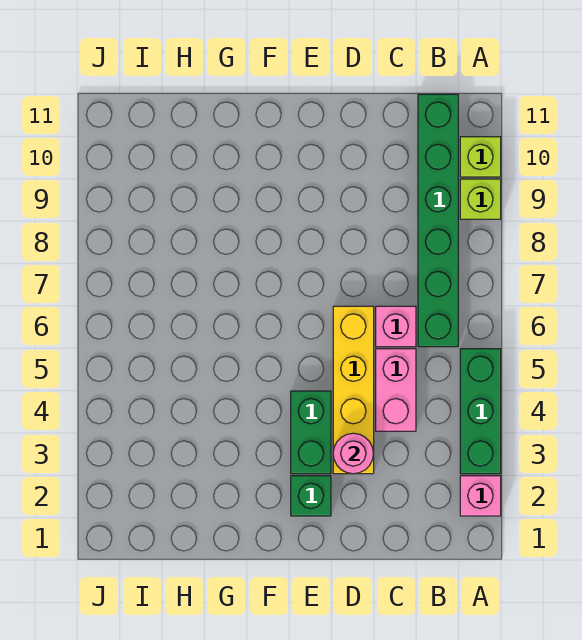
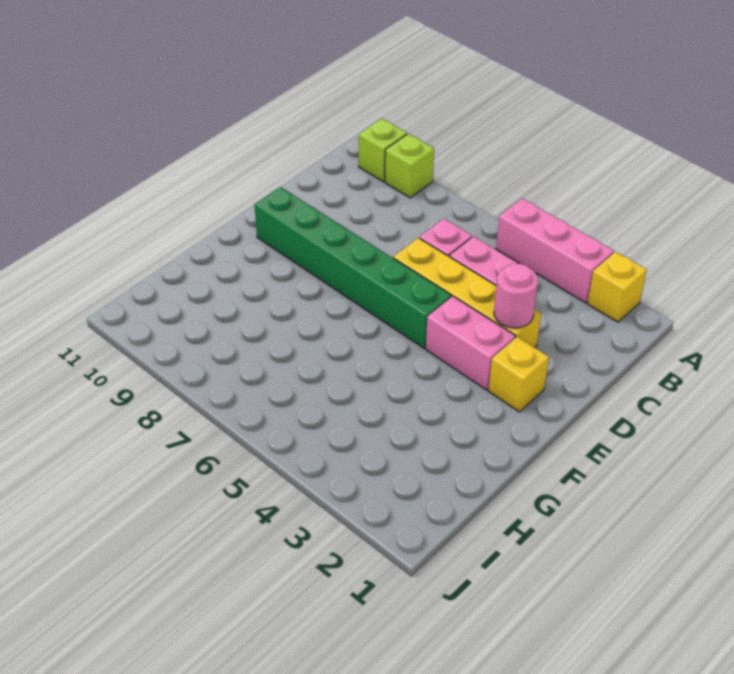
pink 1x1 brick [460,476,501,516] -> yellow 1x1 brick [588,252,647,322]
green 1x3 brick [460,349,501,474] -> pink 1x3 brick [496,198,614,303]
green 1x6 brick [418,94,458,347] -> green 1x6 brick moved to [254,187,451,348]
green 1x1 brick [291,476,331,516] -> yellow 1x1 brick [489,337,549,412]
green 1x2 brick [291,391,331,474] -> pink 1x2 brick [426,296,515,390]

